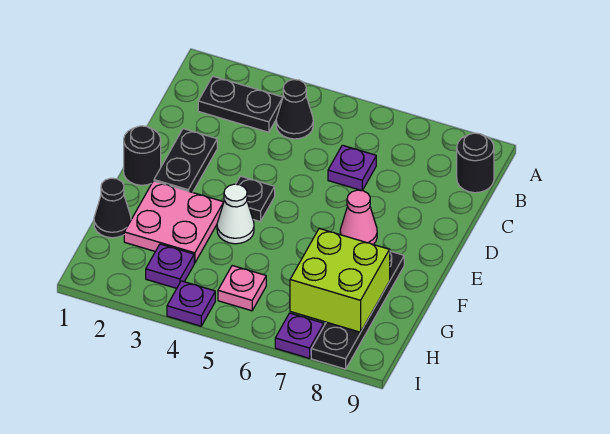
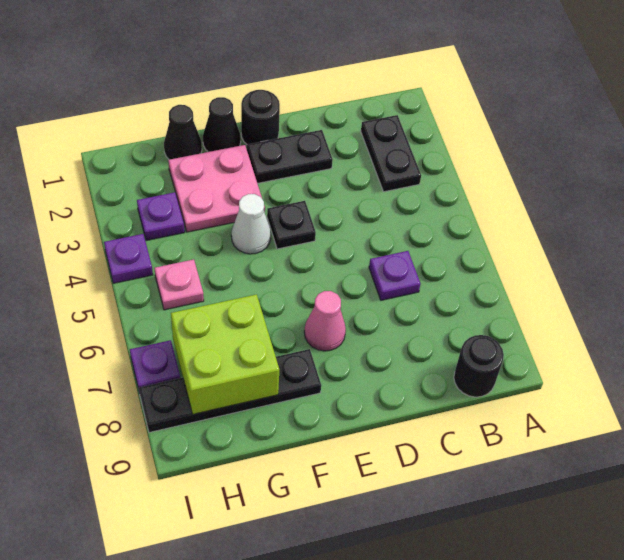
black 1x1 cone [276,80,313,139] -> black 1x1 cone moved to [203,97,241,152]

